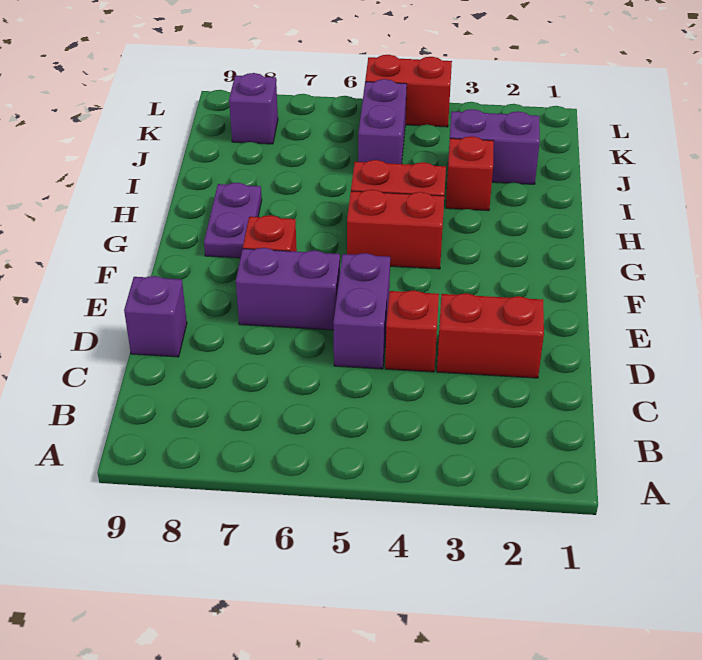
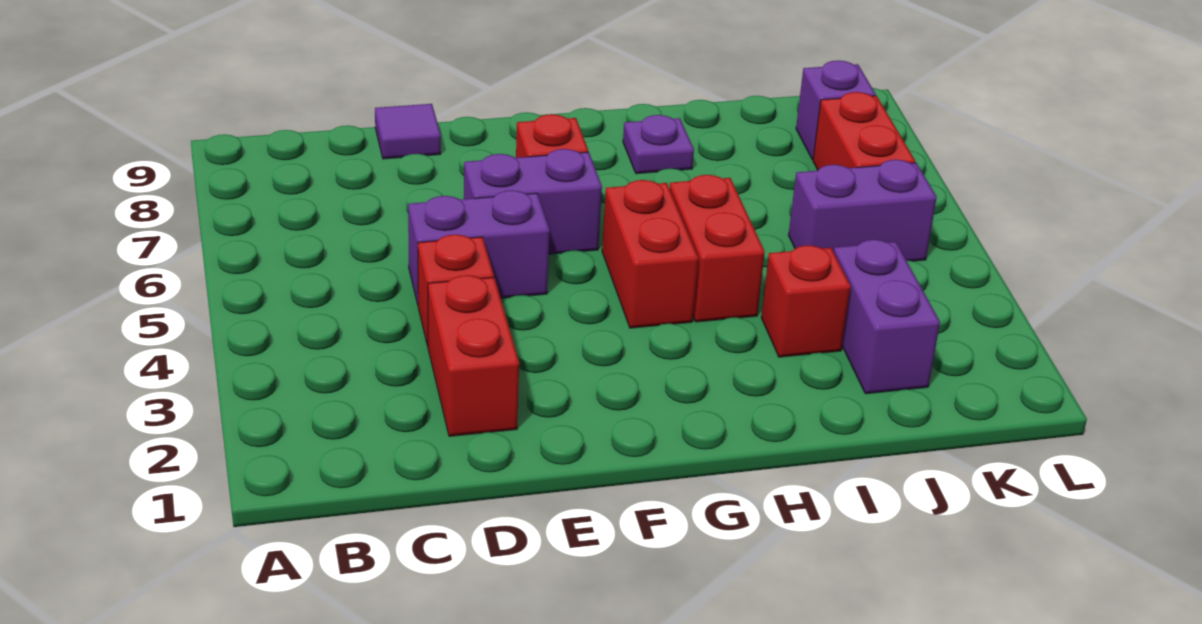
purple 1x1 brick [124,276,187,357] -> purple 1x1 tile [375,104,441,159]
purple 1x2 brick [236,248,340,330] -> purple 1x2 brick turned to [464,149,602,254]
purple 1x2 plate [204,183,262,258] -> purple 1x1 plate [623,115,694,174]
red 1x2 brick [365,55,452,127] -> red 1x2 brick moved to [813,92,915,170]

